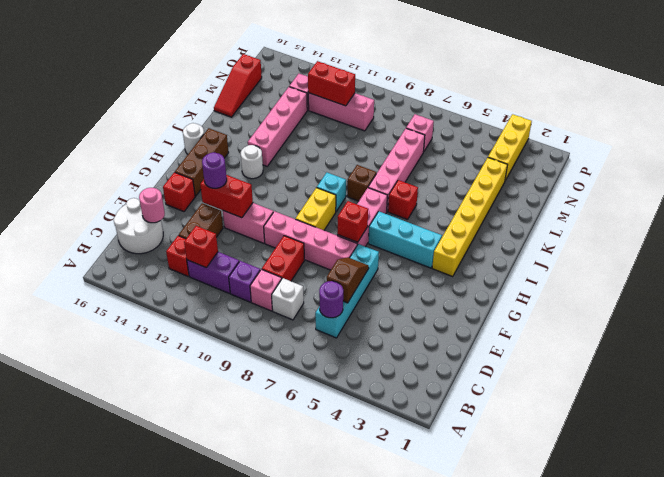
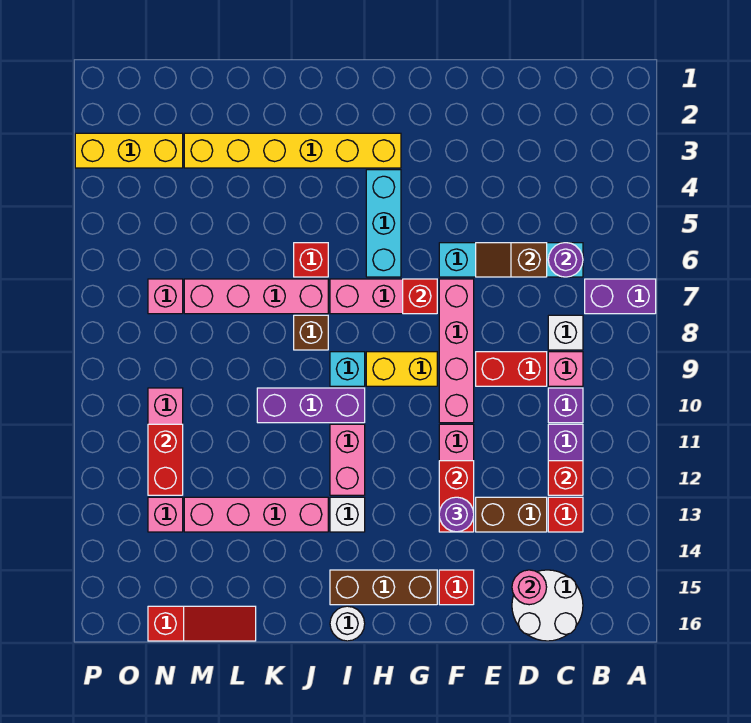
none -> purple 1x2 brick [585,279,656,314]
none -> purple 1x3 brick [257,388,365,423]
none -> pink 1x2 brick [330,424,365,495]
white 1x1 round brick [241,145,263,179] -> white 1x1 brick [330,497,365,532]

